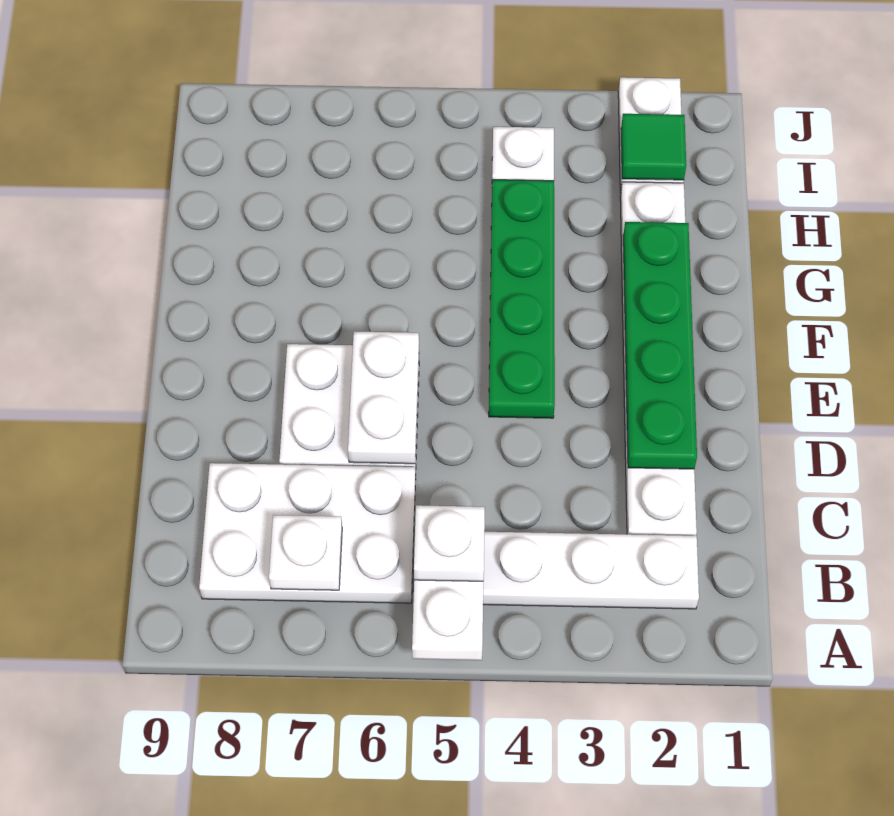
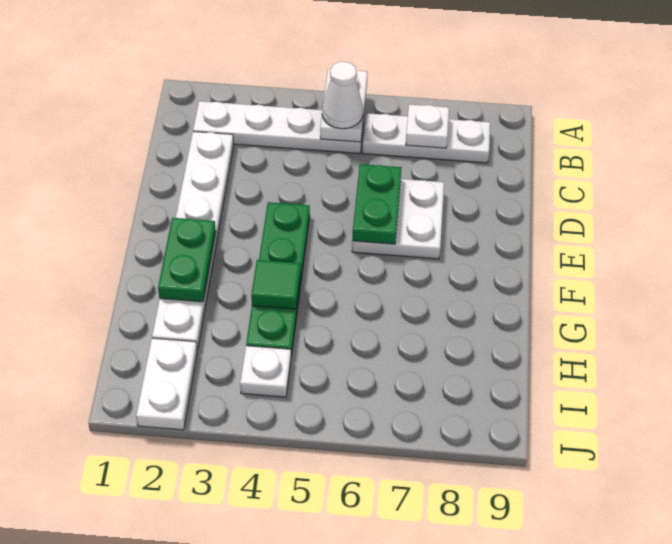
white 1x1 plate [414,505,485,581] -> white 1x1 cone [322,62,363,129]
white 2x3 plate [199,463,416,603] -> white 1x3 plate [362,113,490,163]
green 1x4 plate [623,222,697,469] -> green 1x2 plate [158,218,216,302]
white 1x2 plate [348,331,419,464] -> green 1x2 plate [352,164,401,244]
green 1x1 tile [621,114,686,180] -> green 1x1 tile moved to [251,260,301,309]

